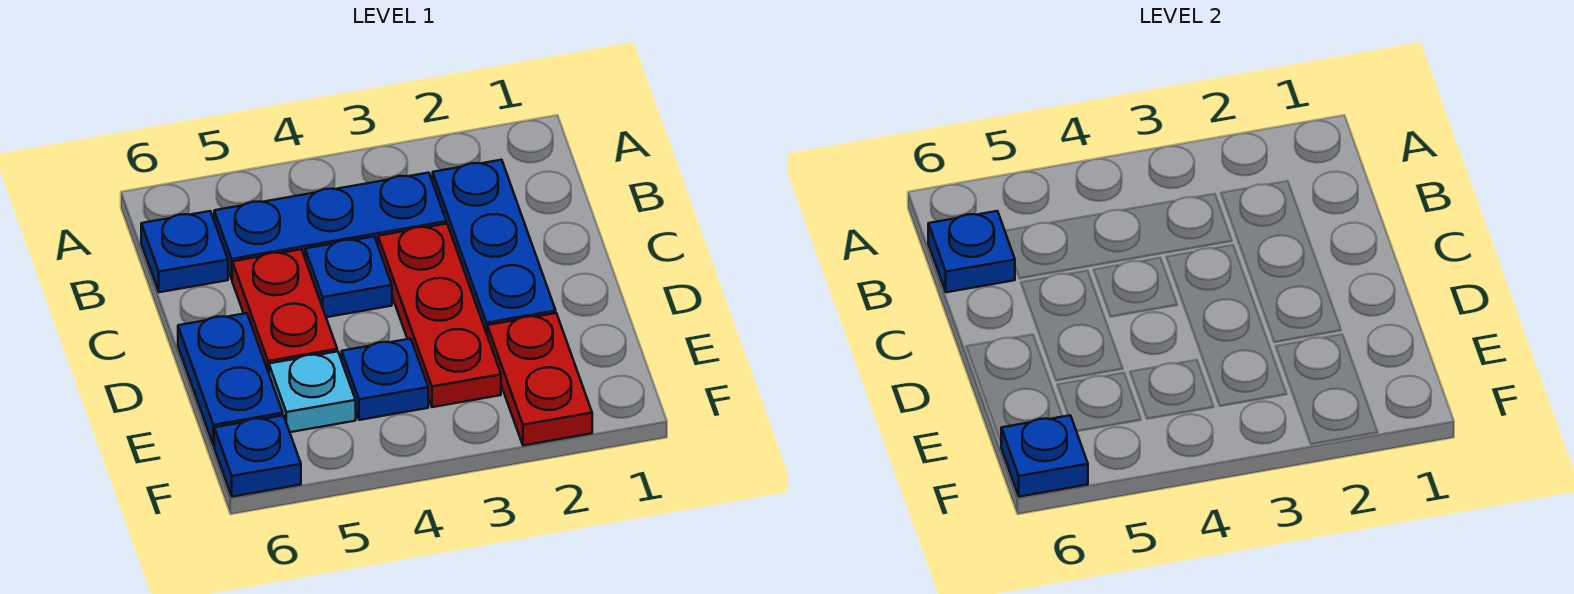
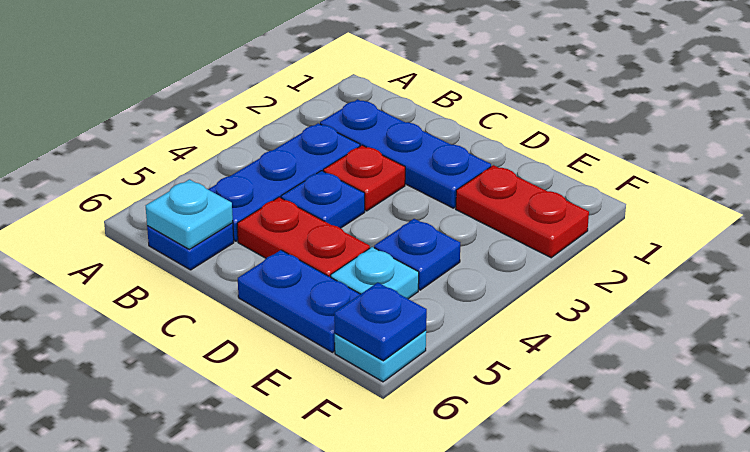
blue 1x1 plate [928,211,1015,292] -> cyan 1x1 plate [146,179,233,249]
red 1x3 plate [378,224,501,407] -> red 1x1 plate [323,145,405,211]
blue 1x1 plate [214,415,301,497] -> cyan 1x1 plate [335,330,426,382]

